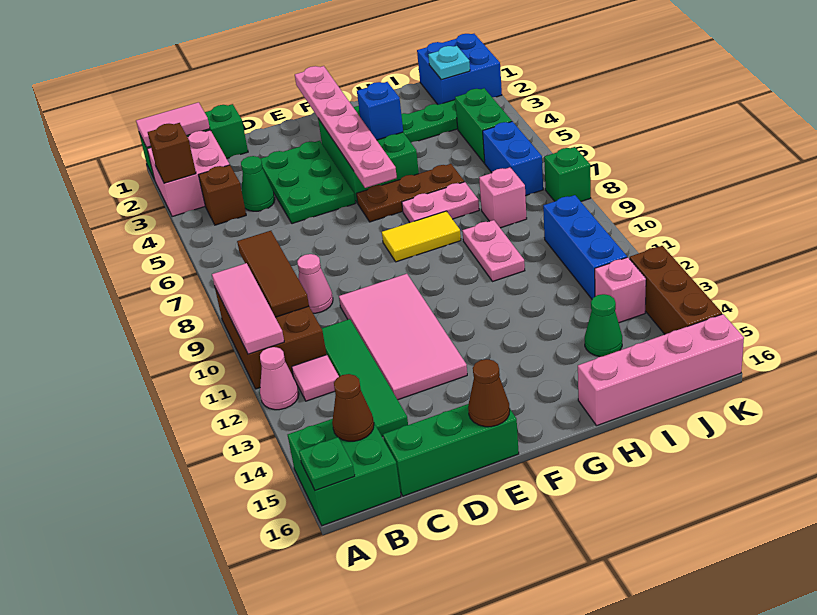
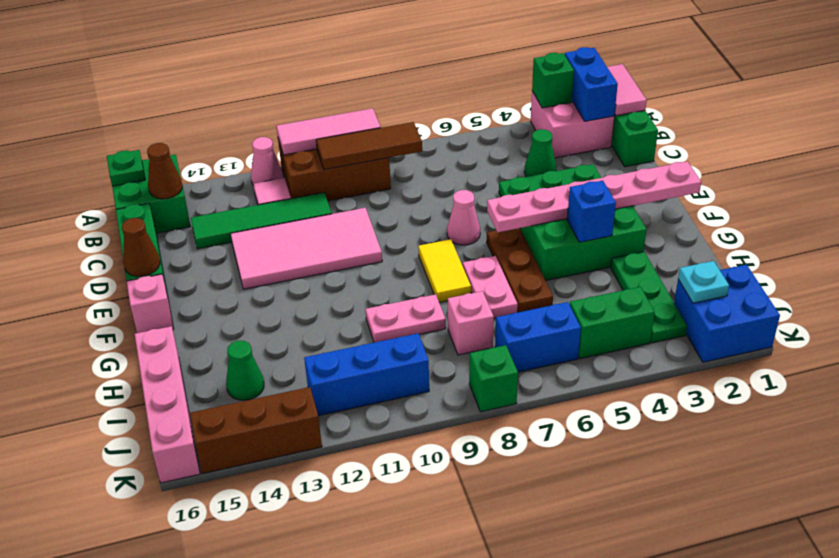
none -> blue 1x2 brick [565,47,618,121]
brown 1x1 brick [148,123,196,184] -> green 1x1 brick [532,53,574,108]
brown 1x1 brick [199,165,246,225] -> none
pink 1x1 cone [297,254,333,313] -> pink 1x1 cone moved to [447,190,480,245]
pink 1x1 brick [595,257,646,323] -> pink 1x1 brick moved to [127,274,174,333]

